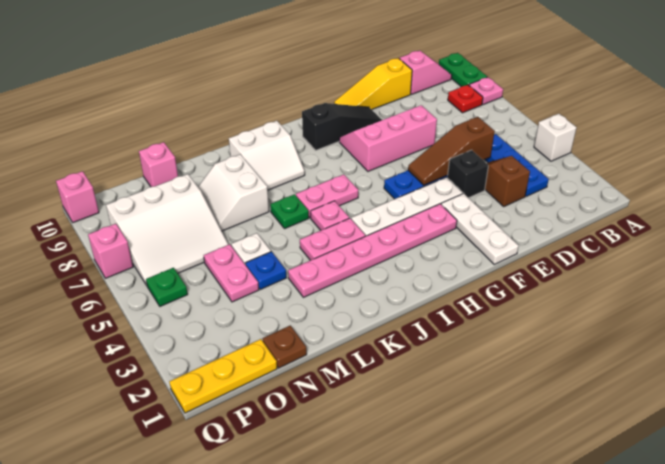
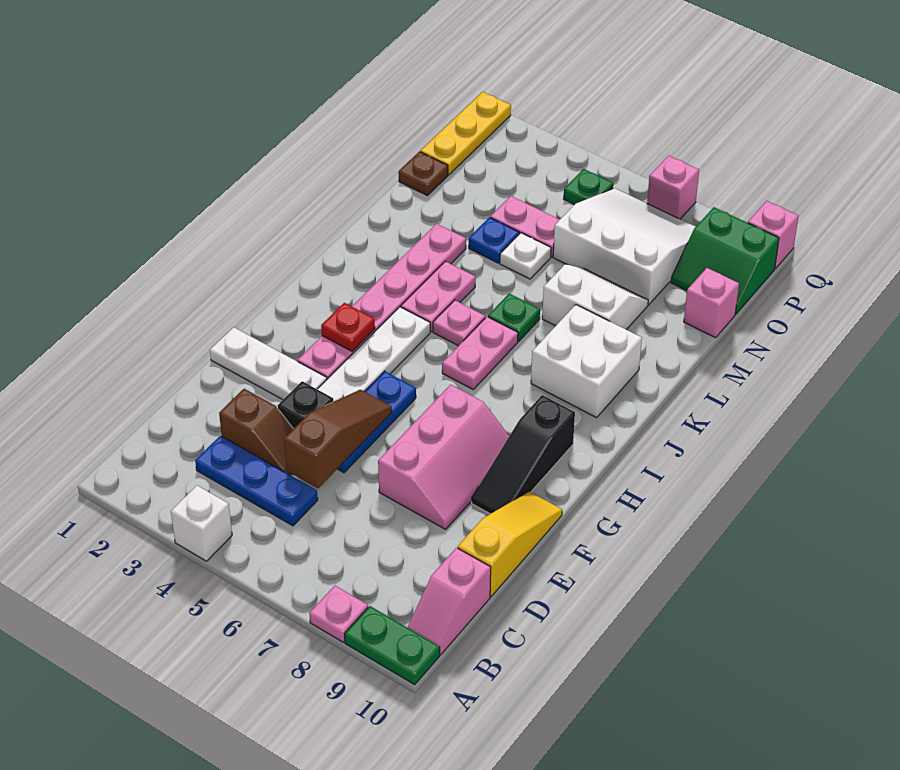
red 1x1 plate [448,85,483,113] -> red 1x1 plate moved to [321,303,375,351]
white 2x2 slope [229,121,305,190] -> white 2x2 brick [531,305,642,418]
white 3x3 slope [106,174,228,285] -> white 3x3 slope turned to [553,188,696,305]
none -> green 2x2 slope [671,207,779,314]

